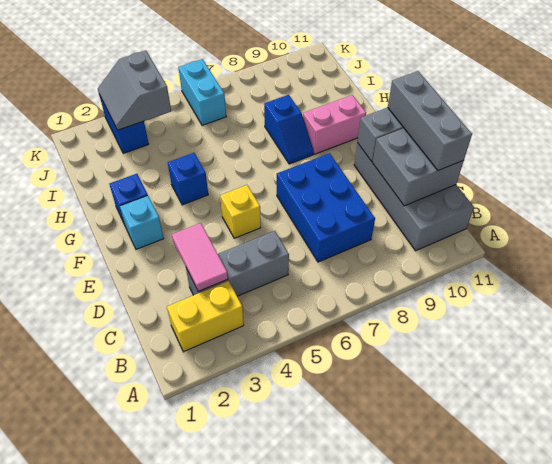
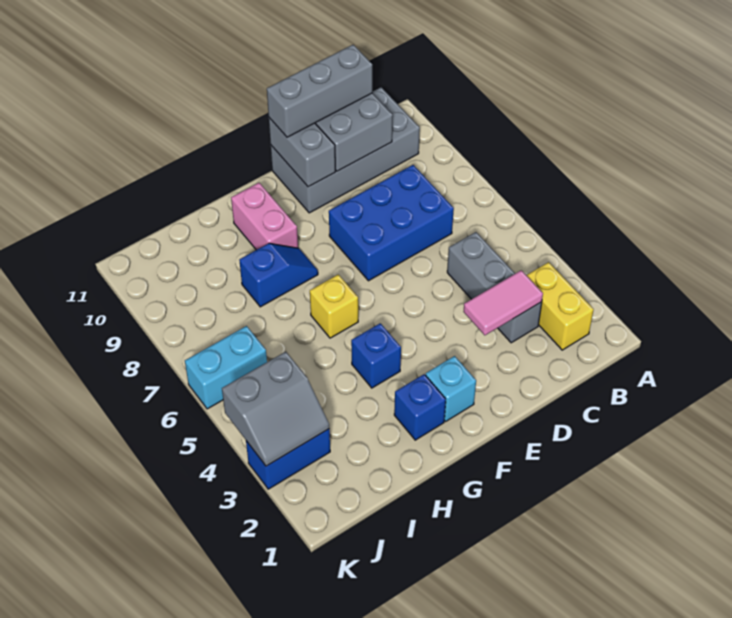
yellow 1x1 brick [220,185,261,238] -> yellow 1x1 brick moved to [310,275,358,338]

